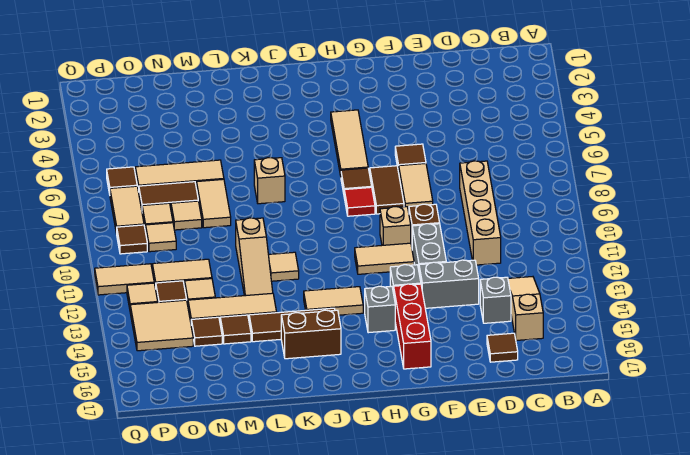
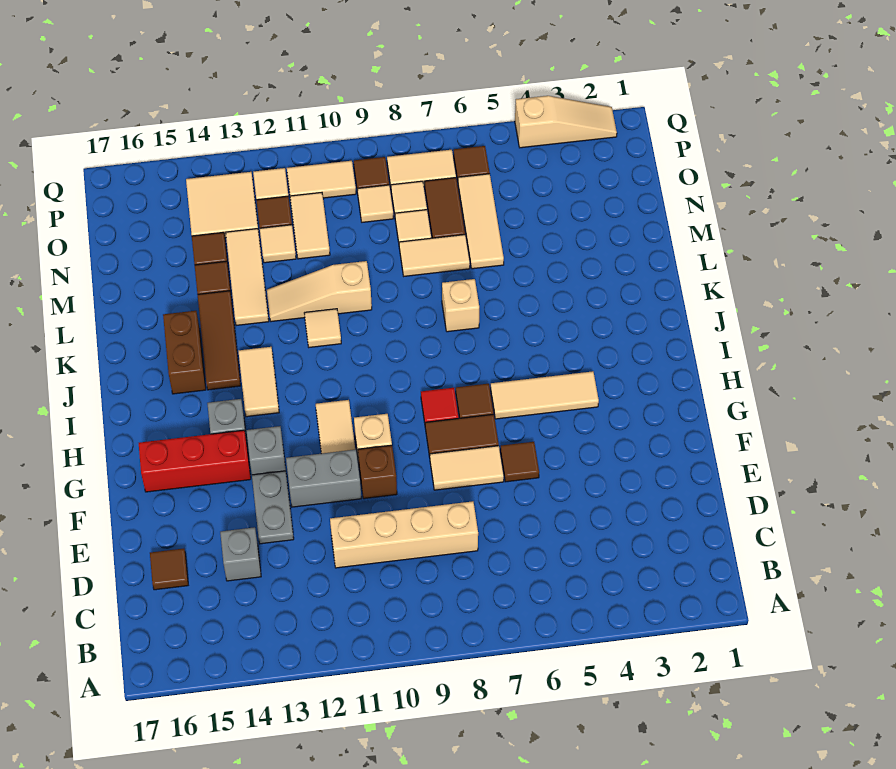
tan 1x3 slope [508,277,543,341] -> tan 1x3 slope moved to [515,96,617,148]
grey 1x2 brick [419,260,479,308] -> grey 1x2 plate [252,471,294,544]
tan 1x2 tile [95,264,154,295] -> tan 1x2 tile turned to [287,161,356,198]

